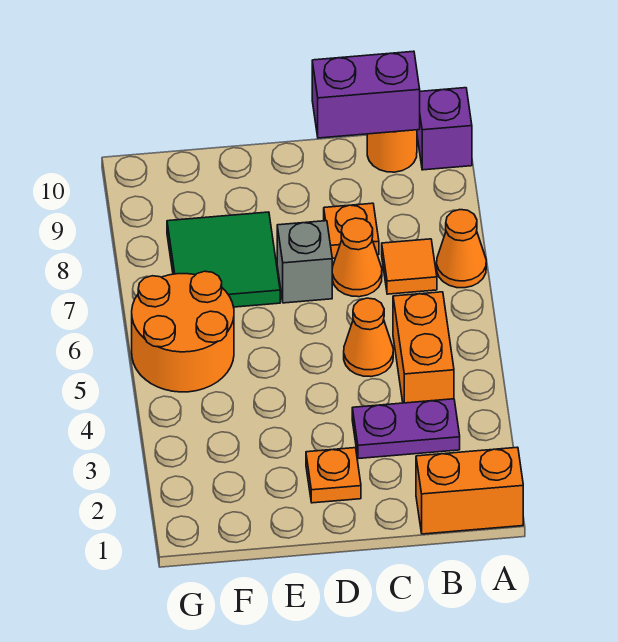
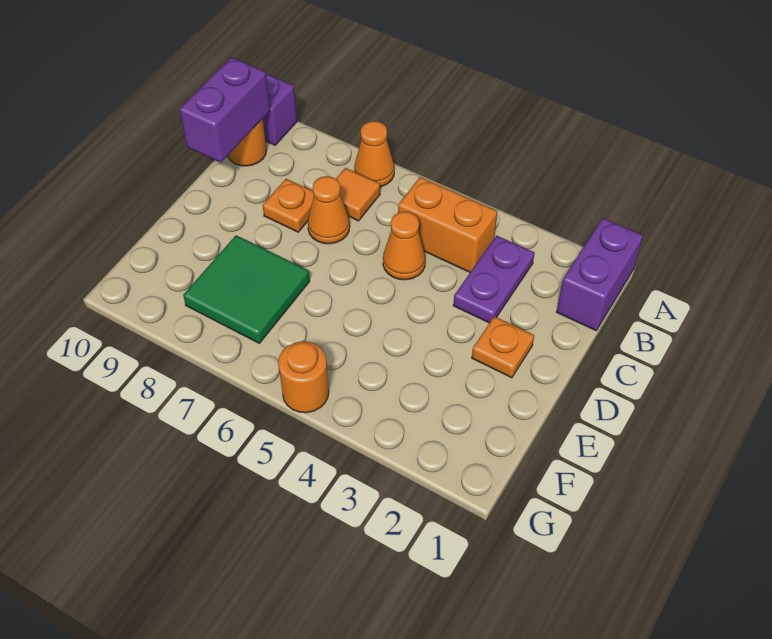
orange 1x2 brick [416,447,523,534] -> purple 1x2 brick [557,218,643,330]
grey 1x1 brick [277,221,332,303] -> none
orange 2x2 round brick [132,271,234,392] -> orange 1x1 round brick [278,341,329,413]

